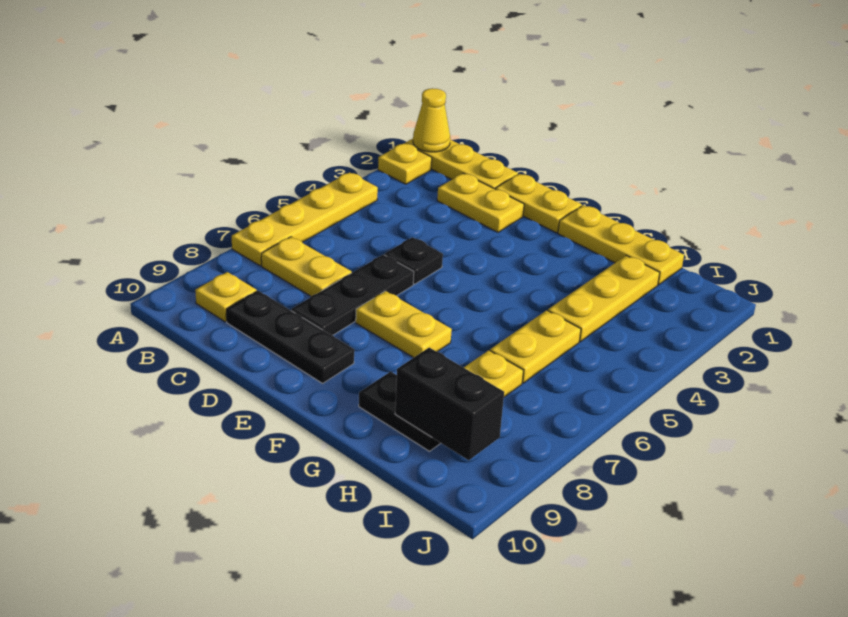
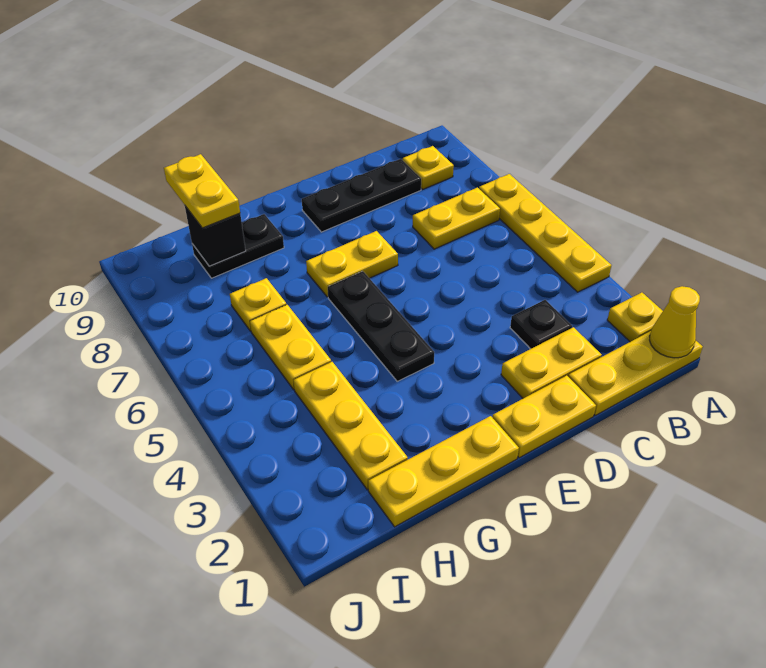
black 1x1 plate [385,237,443,284] -> black 1x1 plate moved to [510,300,572,349]
black 1x3 plate [291,254,414,335] -> black 1x3 plate moved to [328,271,434,381]
black 1x2 brick [395,348,504,460] -> black 1x1 brick [185,206,246,266]
none -> yellow 1x2 plate [164,154,240,228]

